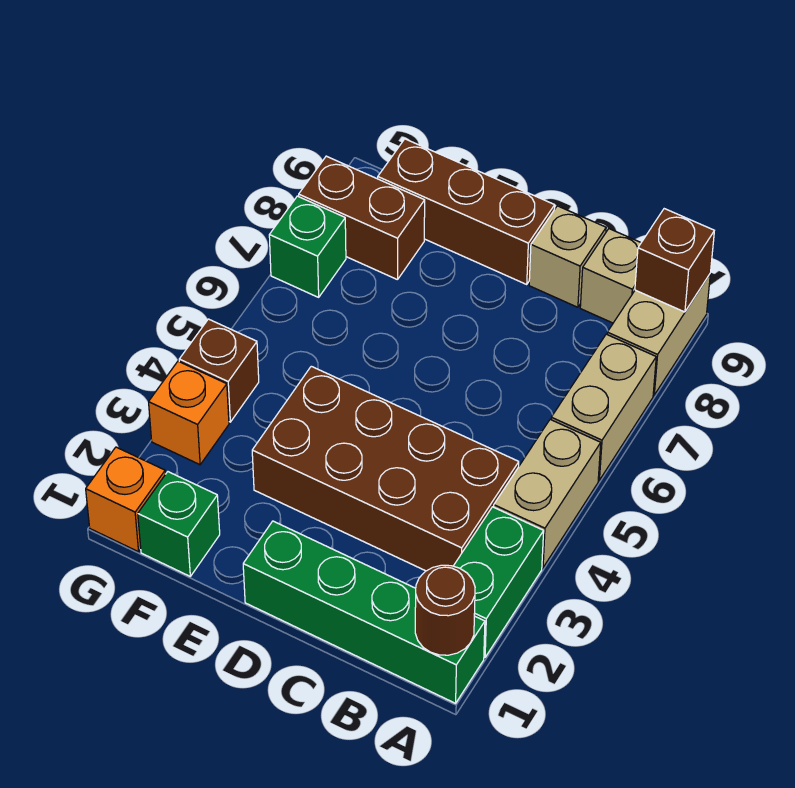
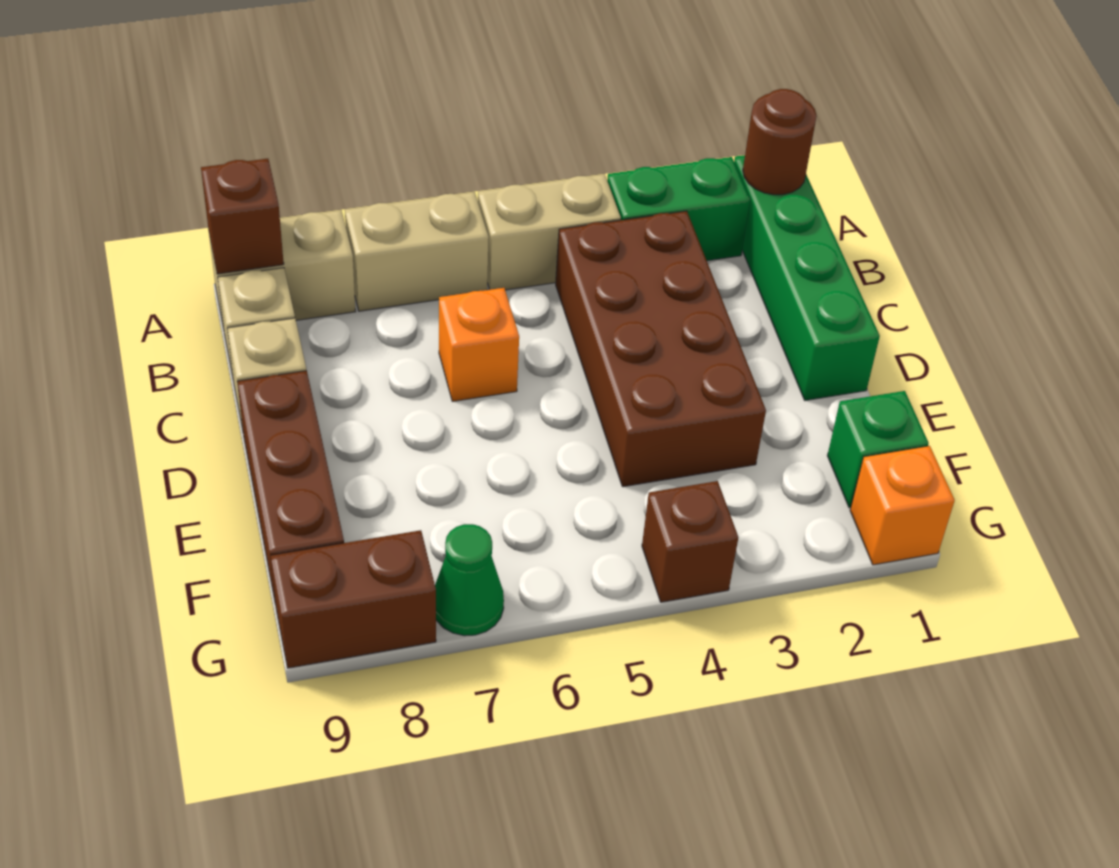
brown 1x2 brick [299,156,425,280] -> brown 1x2 brick turned to [270,530,436,668]
orange 1x1 brick [149,361,229,465] -> orange 1x1 brick moved to [439,288,519,401]
green 1x1 brick [269,196,346,297] -> green 1x1 cone [435,524,504,636]

